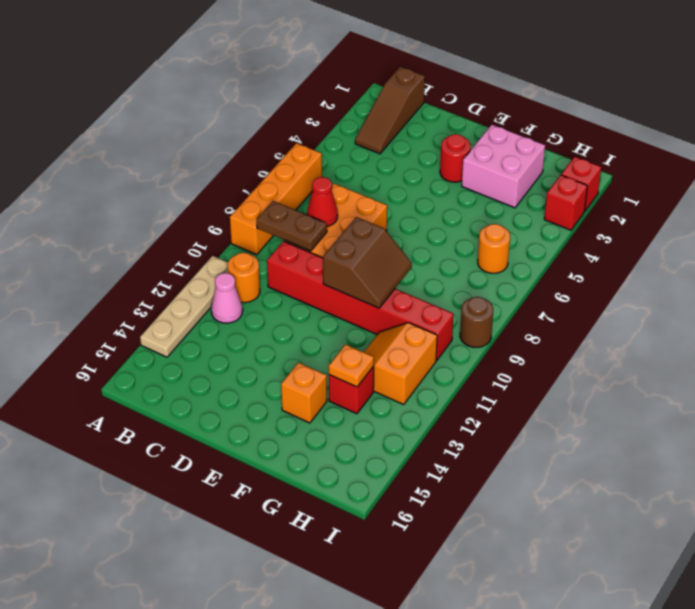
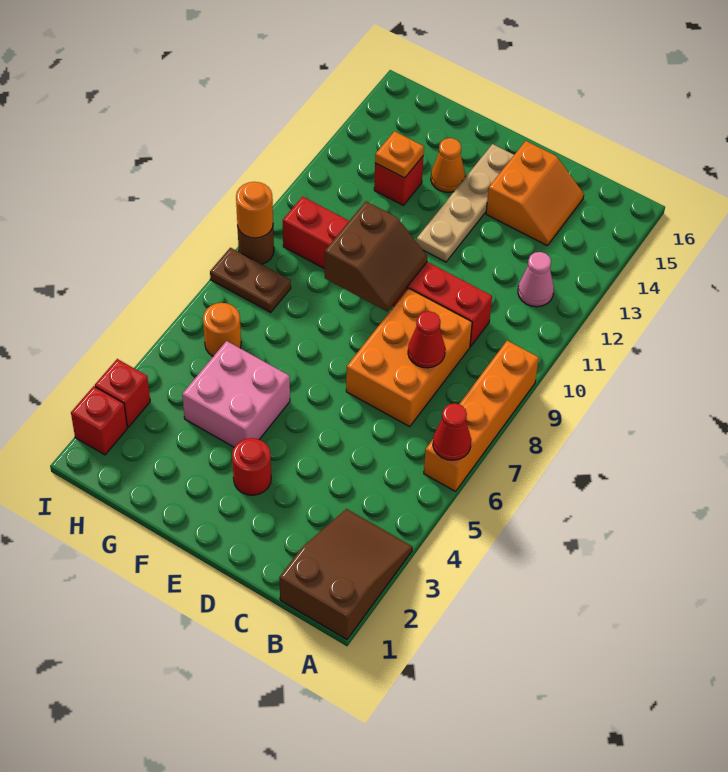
none -> red 1x1 cone [433,403,471,460]
tan 1x4 plate [140,256,228,357] -> tan 1x4 plate moved to [417,144,514,262]
brown 1x3 slope [355,67,425,154] -> brown 2x3 slope [279,509,413,639]
brown 1x2 plate [257,201,327,251] -> brown 1x2 plate moved to [210,248,291,312]
orange 1x1 round brick [228,253,260,303] -> orange 1x1 round brick moved to [236,182,273,238]
brown 2x2 slope [323,217,412,308] -> brown 2x2 slope turned to [325,201,428,311]
pink 2x2 brick [462,125,545,208] -> pink 2x2 brick moved to [182,341,290,447]
orange 1x1 brick [281,363,327,423] -> orange 1x1 cone [431,138,465,192]
orange 2x2 slope [364,323,437,404] -> orange 2x2 slope moved to [486,141,584,245]

